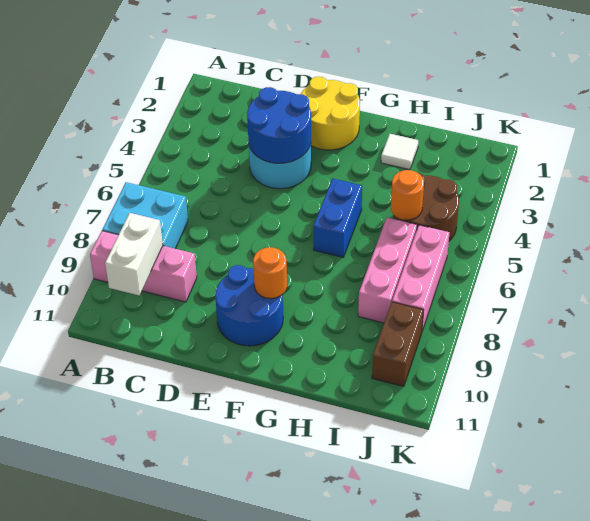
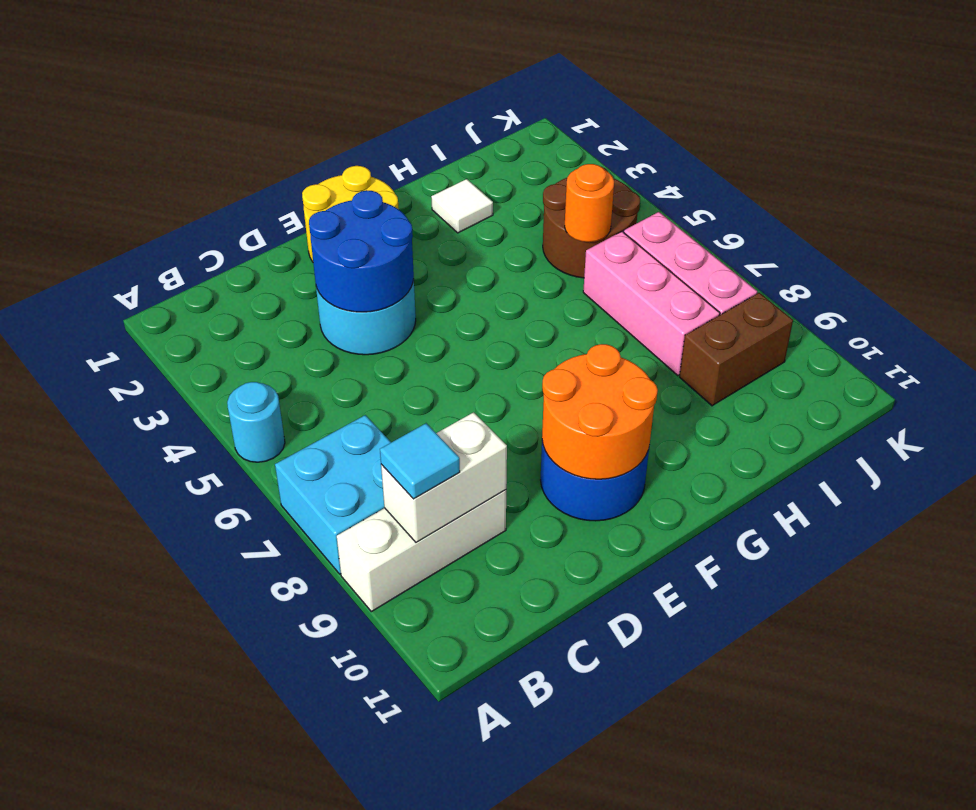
none -> cyan 1x1 round brick [227,382,285,462]
pink 1x3 brick [90,231,197,302] -> white 1x3 brick [337,490,506,612]
white 1x2 brick [105,213,163,295] -> white 1x2 brick turned to [381,412,507,542]
none -> cyan 1x1 tile [380,423,460,499]
orange 1x1 round brick [253,247,287,299] -> orange 2x2 round brick [542,344,658,479]
blue 1x2 brick [314,179,362,257] -> none
brown 1x2 brick [372,302,423,386] -> brown 1x2 brick turned to [680,293,793,406]

